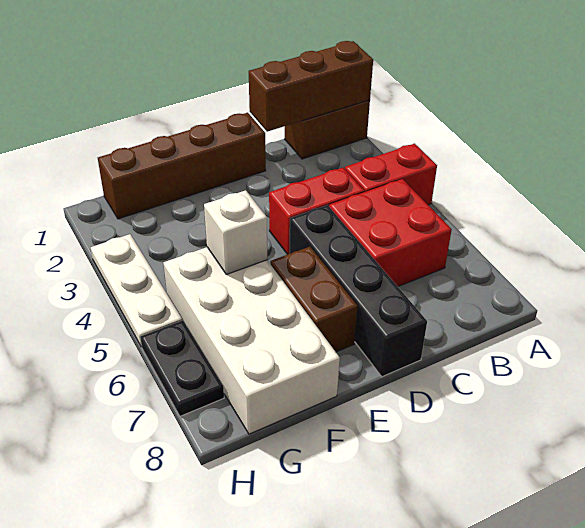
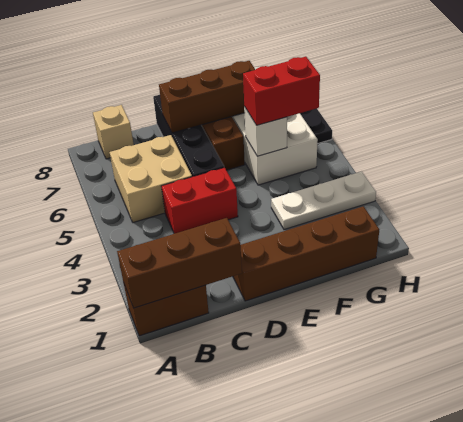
red 1x2 brick [345,144,437,205] -> red 1x2 brick moved to [243,57,320,125]
red 2x2 brick [329,179,452,286] -> tan 2x2 brick [110,135,192,222]
none -> tan 1x1 brick [93,105,134,159]
none -> brown 1x3 brick [159,61,255,133]
white 1x3 plate [91,234,182,347] -> white 1x3 plate turned to [271,172,376,230]

